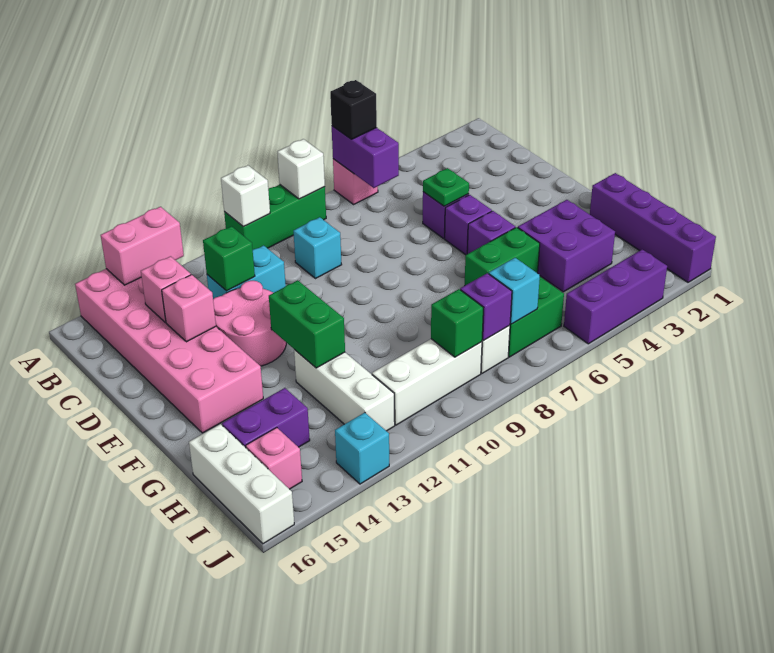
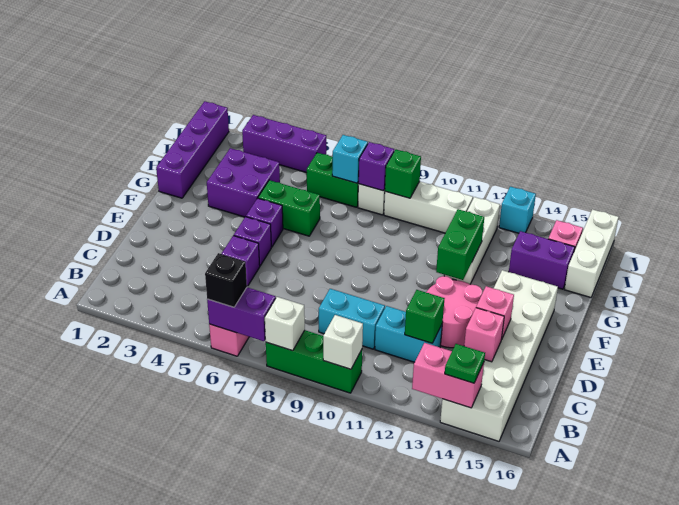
purple 1x2 brick [332,126,399,188] -> purple 1x2 brick turned to [207,287,276,341]
pink 2x6 brick [75,269,263,433] -> white 2x6 brick [440,270,558,441]
cyan 1x1 brick [293,217,342,279] -> cyan 1x2 brick [319,289,385,349]
green 1x1 plate [423,168,469,206] -> green 1x1 plate moved to [445,344,485,383]

